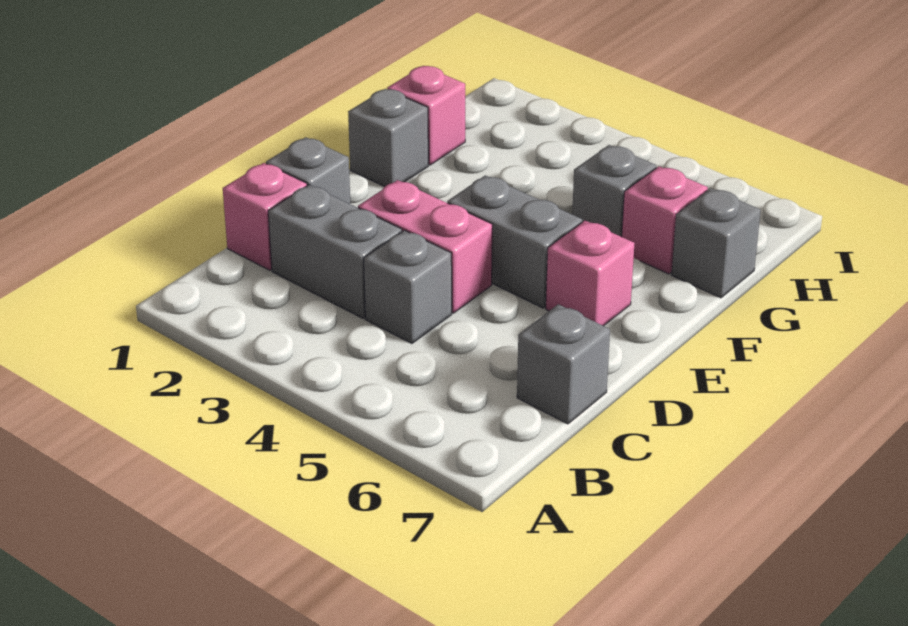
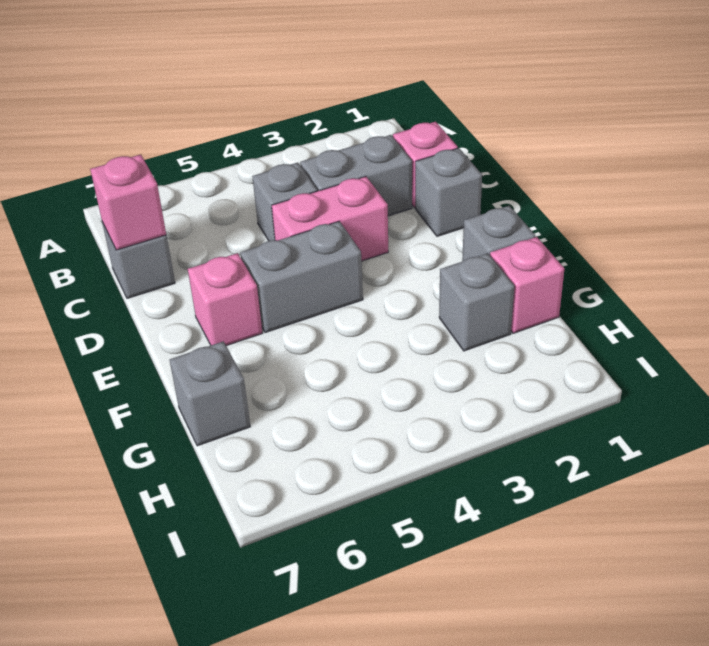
grey 1x1 brick [572,145,656,237] -> grey 1x1 brick moved to [439,253,514,351]
pink 1x1 brick [622,166,708,274] -> pink 1x1 brick moved to [90,155,166,250]

